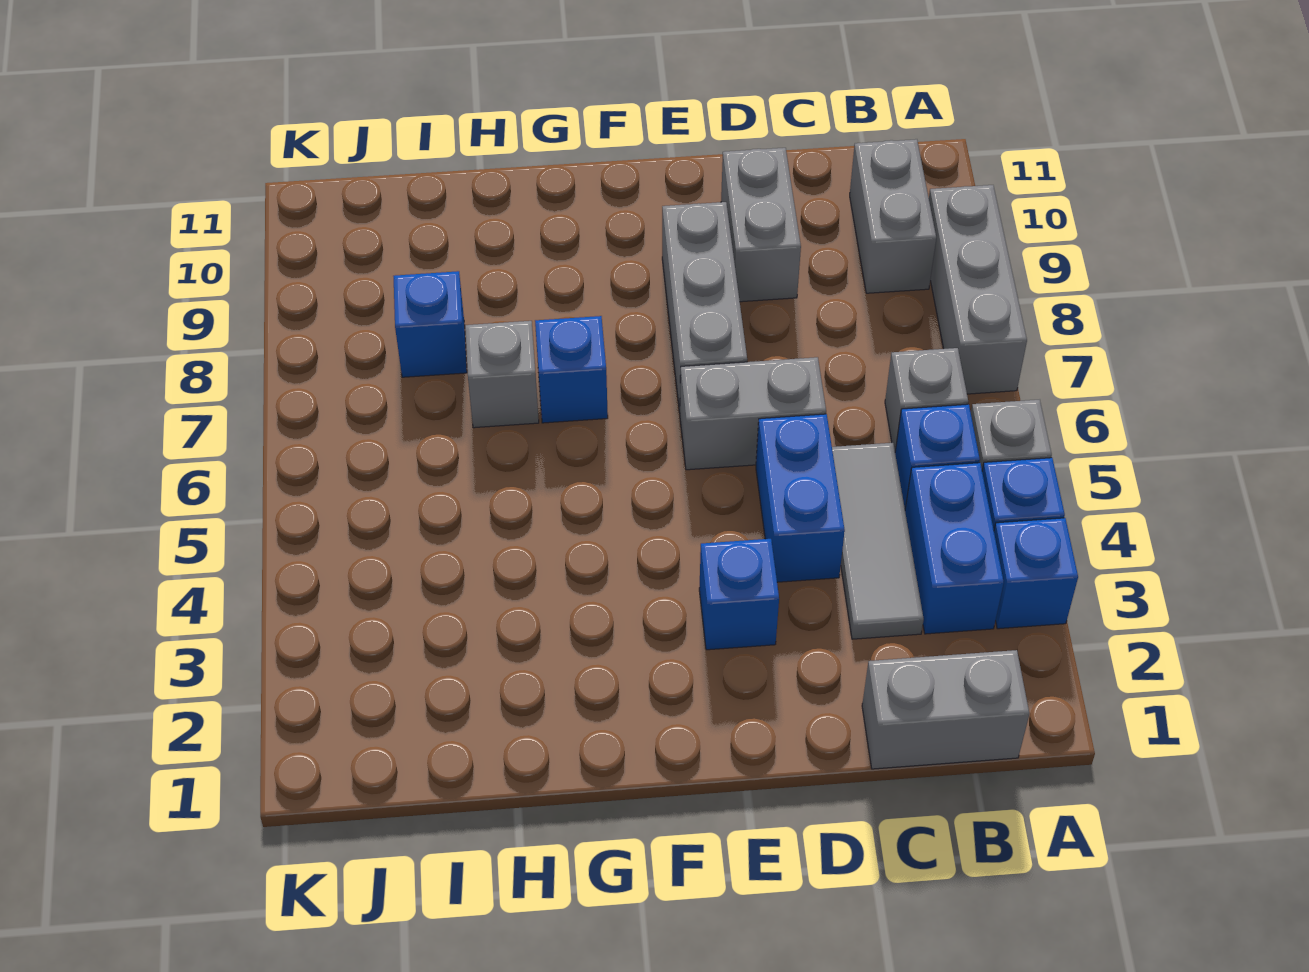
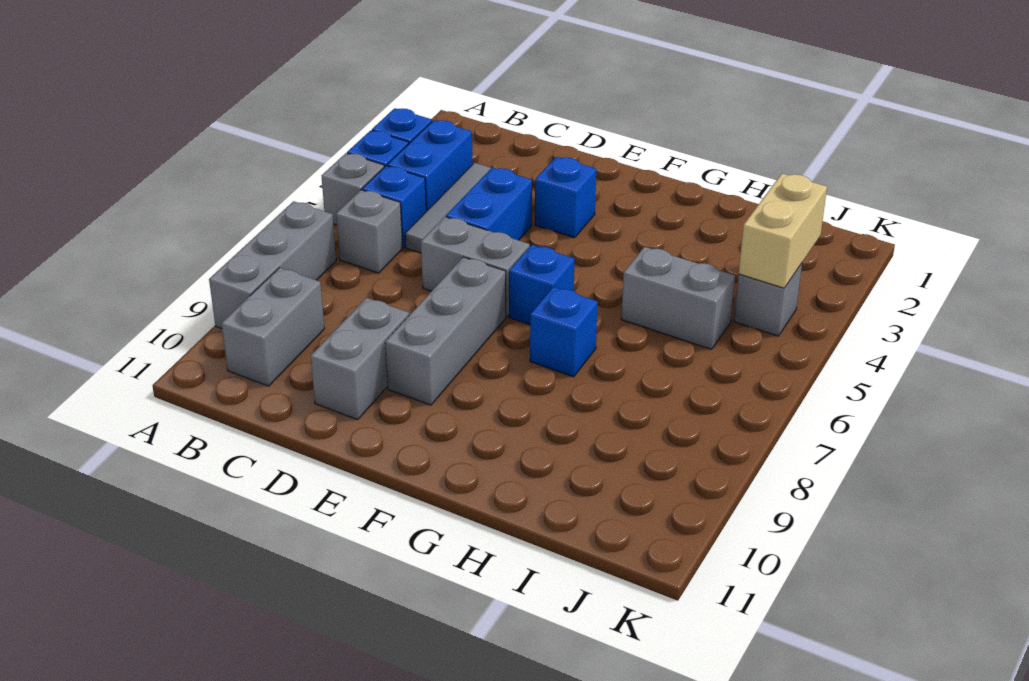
grey 1x2 brick [862,650,1029,769] -> grey 1x2 brick moved to [621,247,735,349]
grey 1x1 brick [465,321,539,428] -> grey 1x1 brick moved to [734,263,802,336]
blue 1x1 brick [393,271,467,377] -> blue 1x1 brick moved to [509,245,574,324]
none -> tan 1x2 brick [739,173,827,288]

